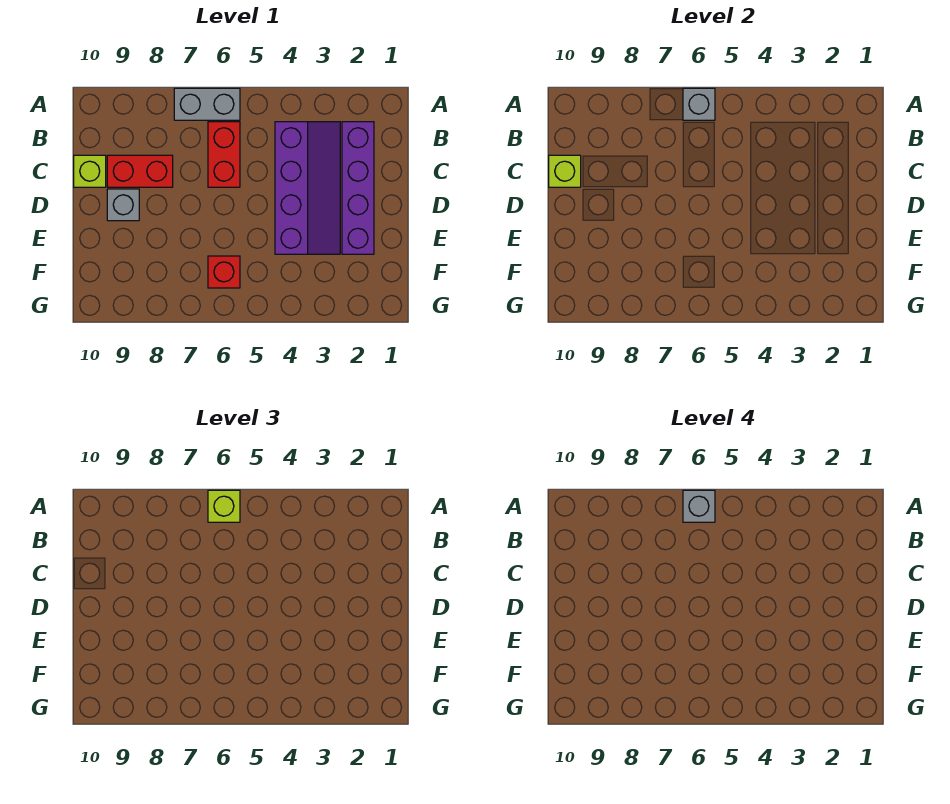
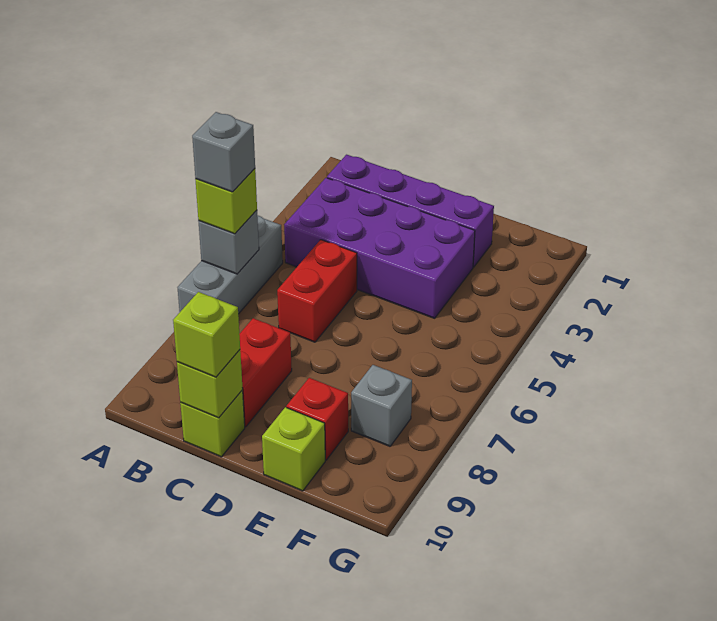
grey 1x2 brick [174,88,240,120] -> grey 1x3 brick [177,215,283,314]
purple 2x4 slope [275,122,340,254] -> purple 2x4 brick [284,178,475,318]
red 1x2 brick [208,122,240,187] -> red 1x2 brick turned to [277,240,357,342]
none -> lime 1x1 brick [173,292,240,377]
grey 1x1 brick [107,189,139,221] -> grey 1x1 brick moved to [351,365,412,446]
none -> lime 1x1 brick [262,407,325,491]
red 1x1 brick [208,256,240,288] -> red 1x1 brick moved to [286,378,348,460]

